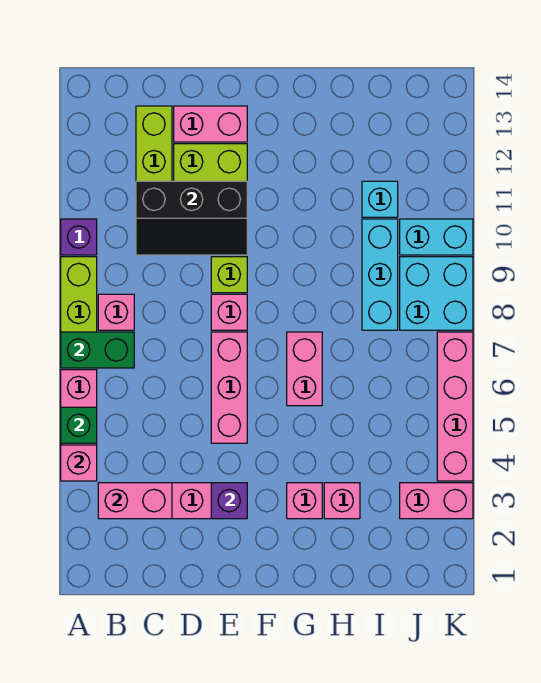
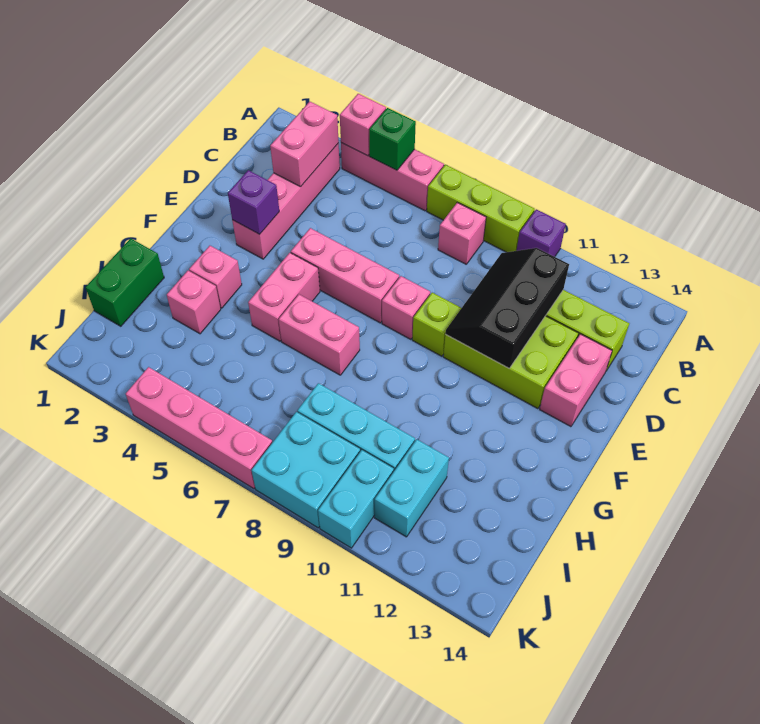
green 1x2 brick [61,332,134,368] -> green 1x2 brick moved to [86,238,164,326]
cyan 1x1 brick [362,181,398,217] -> cyan 1x2 brick [375,439,449,537]
pink 1x2 brick [400,483,473,519] -> pink 1x2 brick moved to [248,253,320,341]

